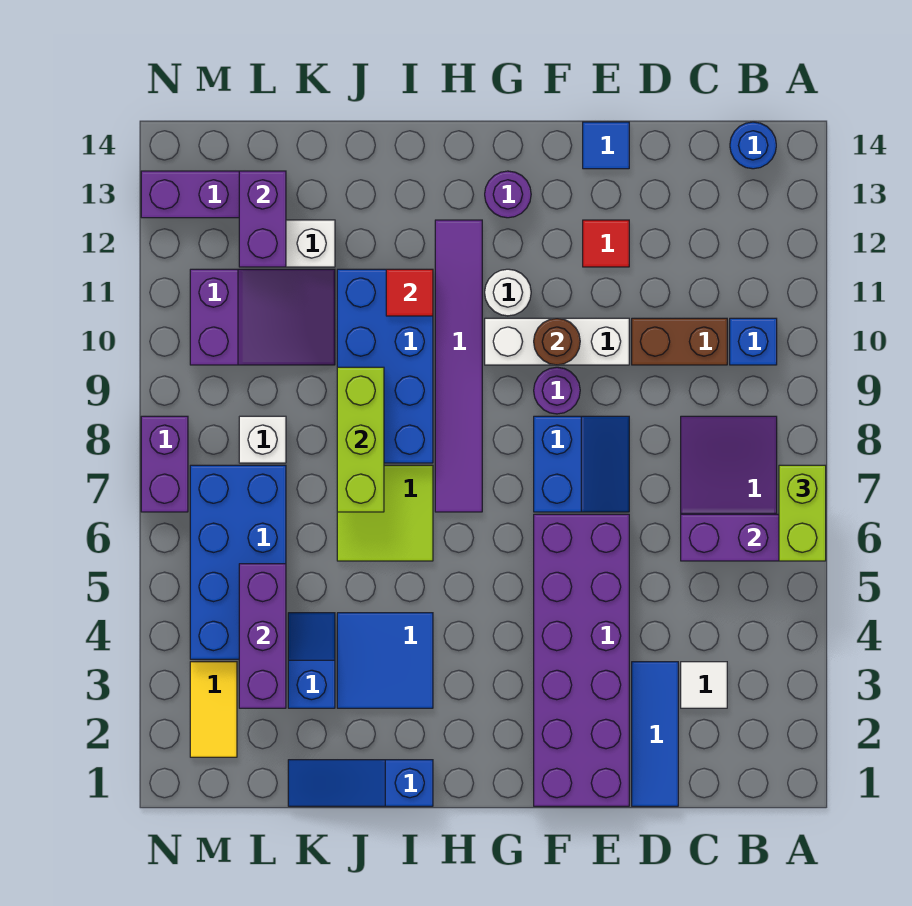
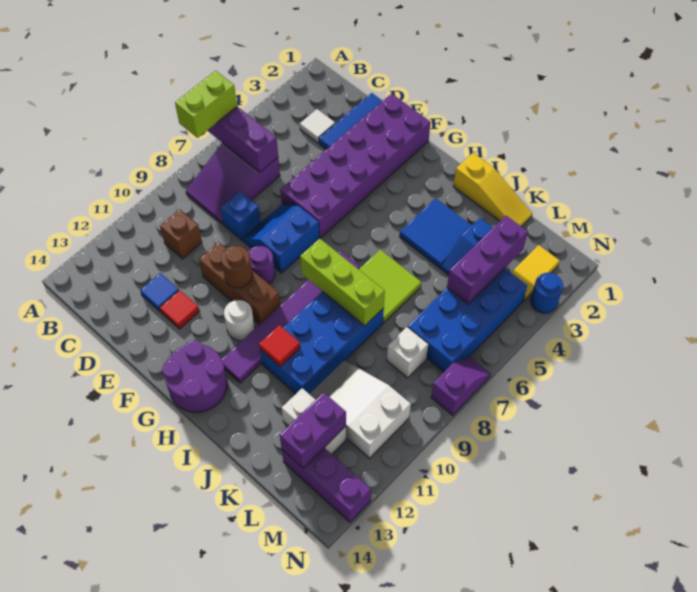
blue 1x1 brick [730,318,777,365] -> blue 1x1 brick moved to [221,191,261,240]
blue 1x1 round brick [730,122,776,169] -> blue 1x1 round brick moved to [530,273,563,313]
brown 1x2 brick [632,318,727,365] -> brown 1x1 brick [160,209,202,259]
white 1x3 brick [485,318,629,365] -> brown 1x3 brick [199,242,280,324]
blue 1x1 tile [583,122,629,169] -> blue 1x1 tile moved to [140,273,179,311]
purple 1x1 round brick [485,171,531,218] -> purple 2x2 round brick [162,340,227,412]
blue 1x3 slope [288,760,433,806] -> yellow 1x3 slope [453,153,532,227]
lime 1x3 brick [337,367,384,512] -> lime 1x3 brick turned to [300,239,385,326]
purple 2x3 slope [190,269,335,365] -> white 2x3 slope [310,360,411,458]
purple 1x2 brick [141,416,188,512] -> purple 1x2 slope [431,357,491,415]

